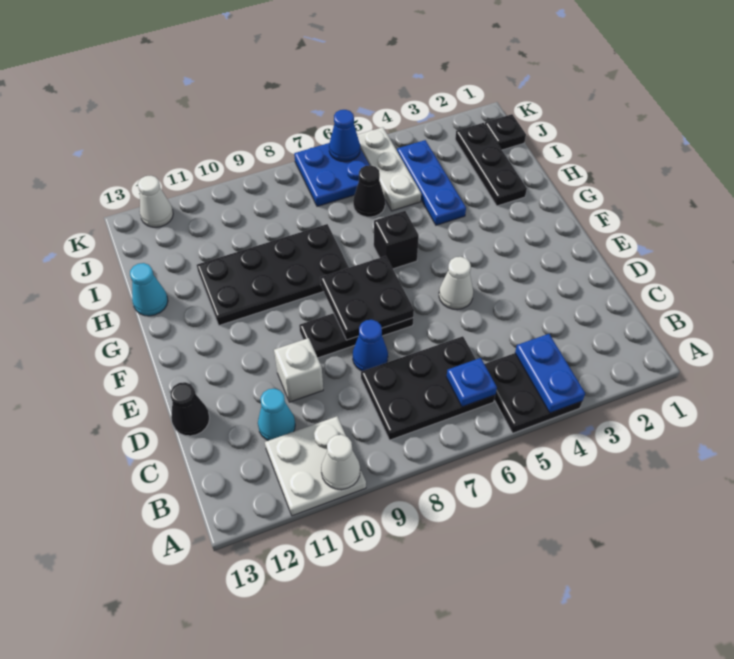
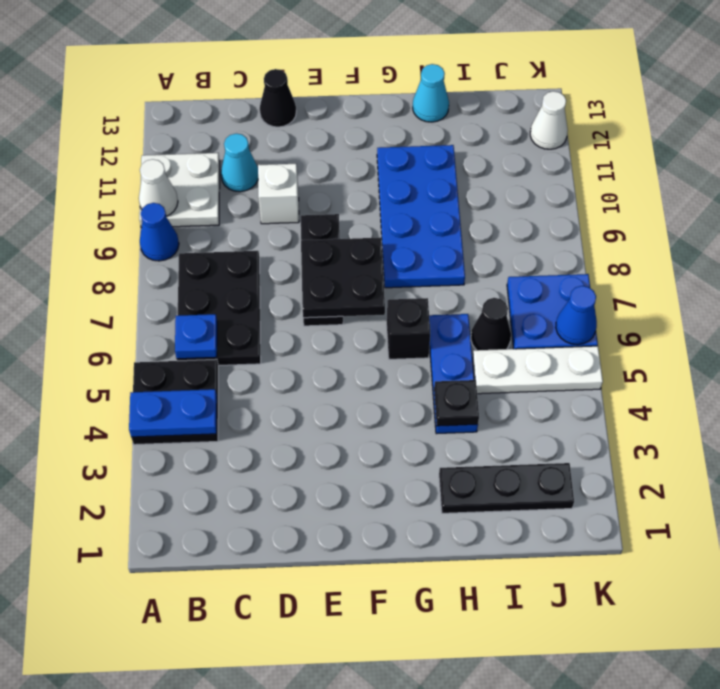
blue 1x1 cone [353,320,388,371] -> blue 1x1 cone moved to [140,203,179,261]
white 1x1 cone [439,257,473,310] -> none
black 2x4 plate [197,224,349,325] -> blue 2x4 plate [377,145,465,288]
blue 1x3 plate [397,140,466,225] -> blue 1x3 plate turned to [429,314,478,434]
black 1x1 plate [485,114,526,150] -> black 1x1 plate moved to [434,380,479,426]

